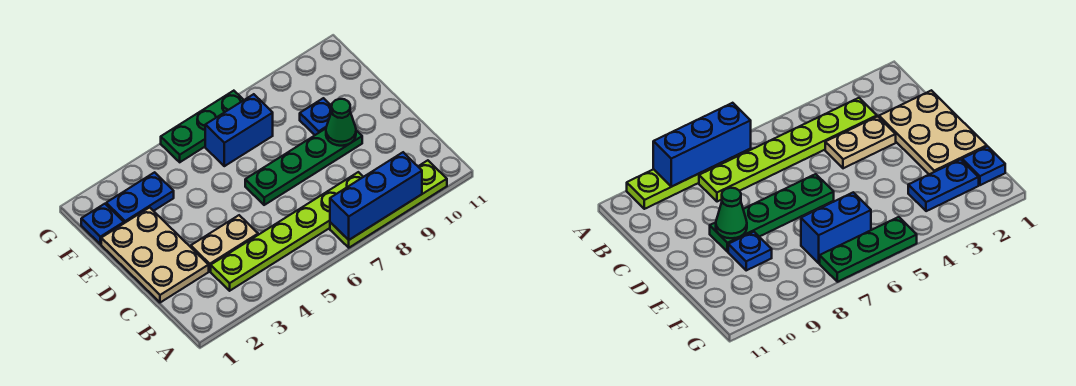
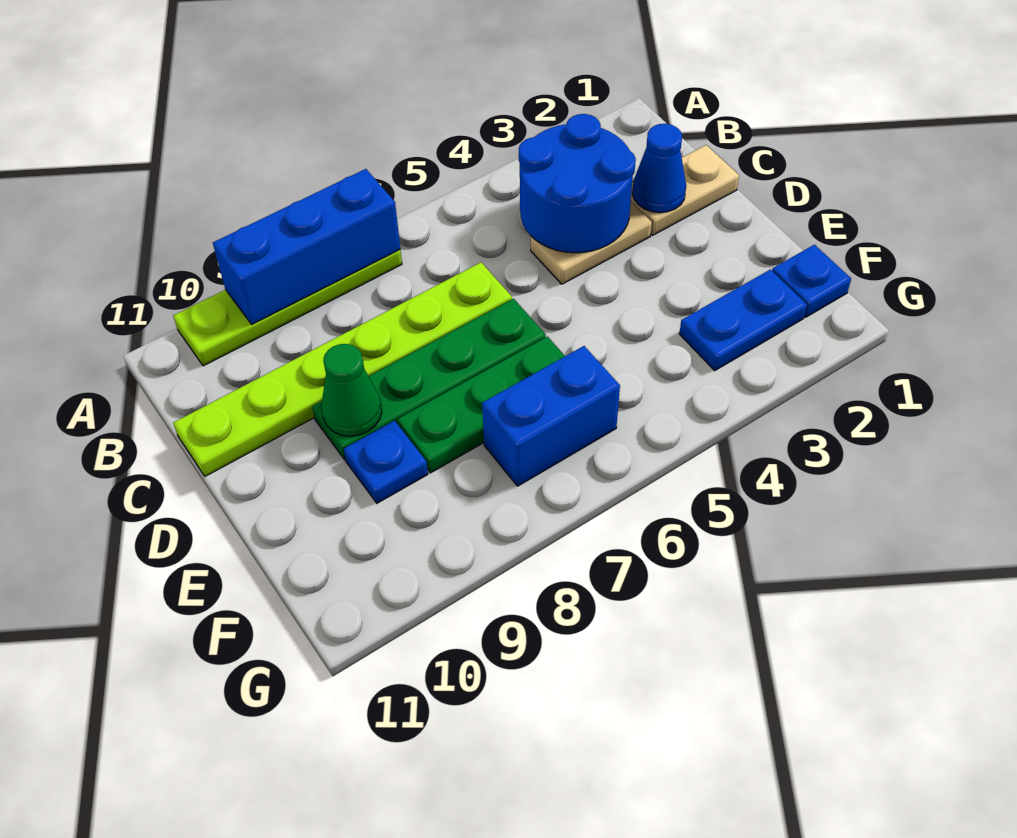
lime 1x6 plate [211,172,363,291] -> lime 1x6 plate moved to [173,262,512,476]
none -> blue 2x2 round brick [519,114,636,253]
tan 2x3 plate [101,207,209,303] -> tan 1x2 plate [631,145,739,235]
none -> blue 1x1 cone [632,124,686,213]
green 1x3 plate [161,91,244,162] -> green 1x3 plate moved to [397,337,565,473]

